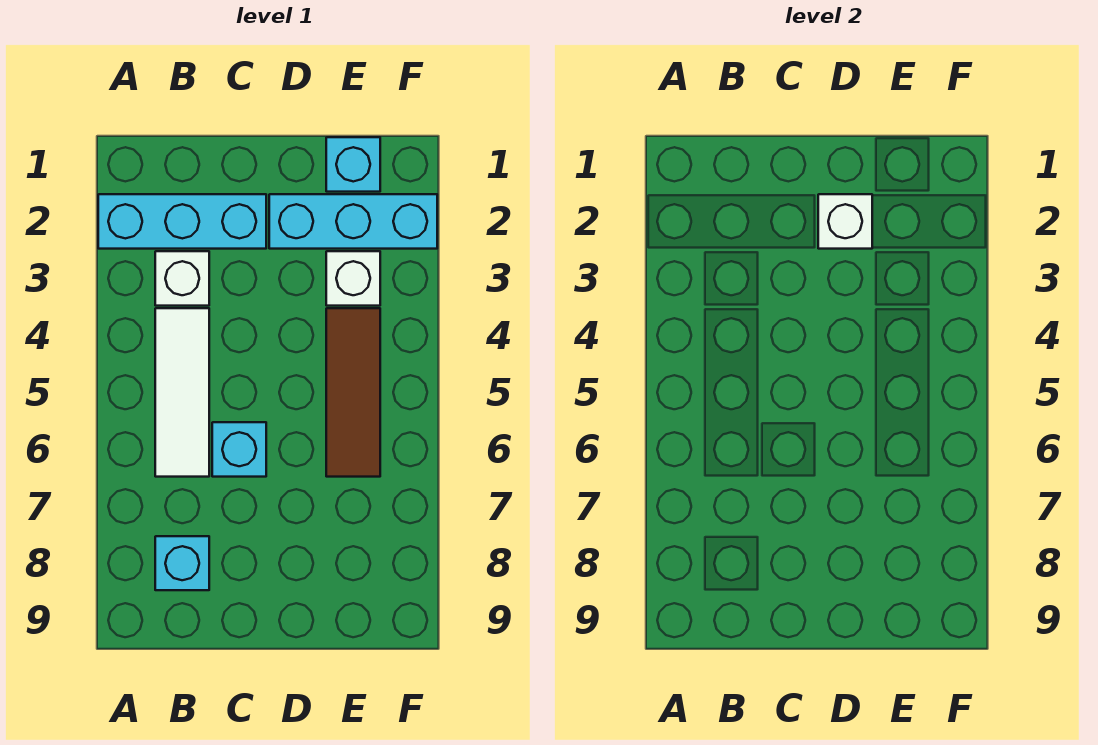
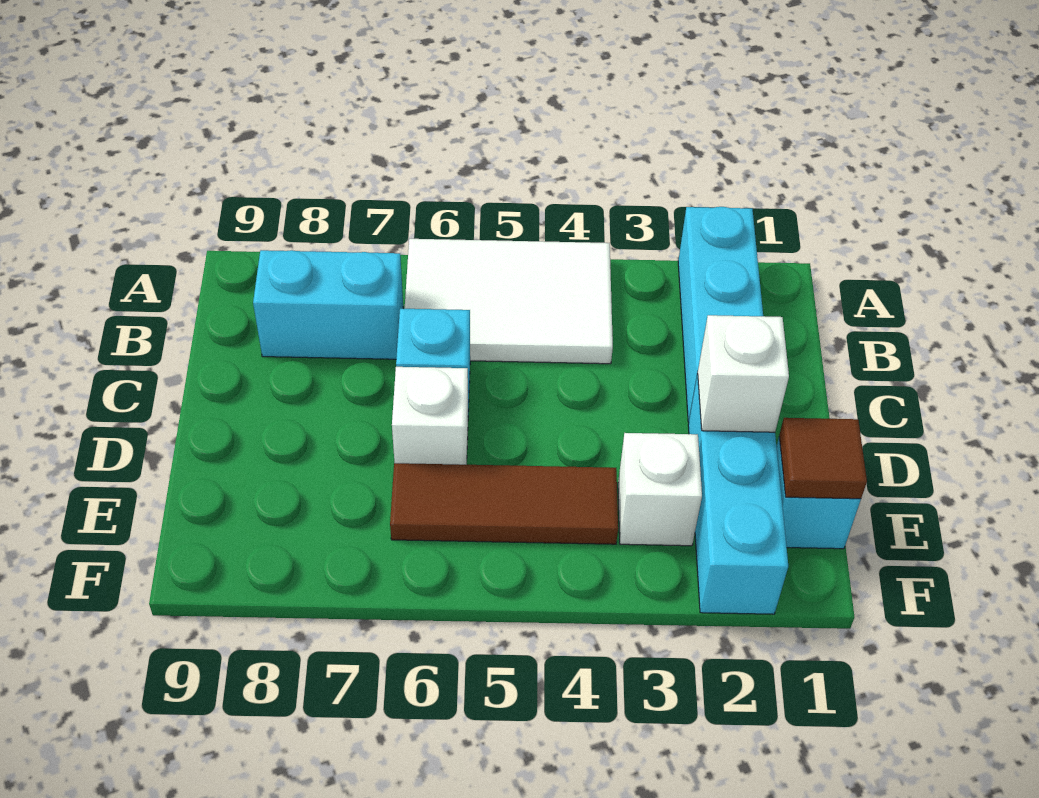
white 1x1 brick [155,251,209,306] -> white 1x1 brick moved to [392,367,468,465]
white 1x3 tile [155,308,209,477] -> white 2x3 tile [405,239,613,364]
cyan 1x1 brick [155,536,209,590] -> cyan 1x2 brick [253,250,403,359]
none -> brown 1x1 tile [779,418,867,499]

